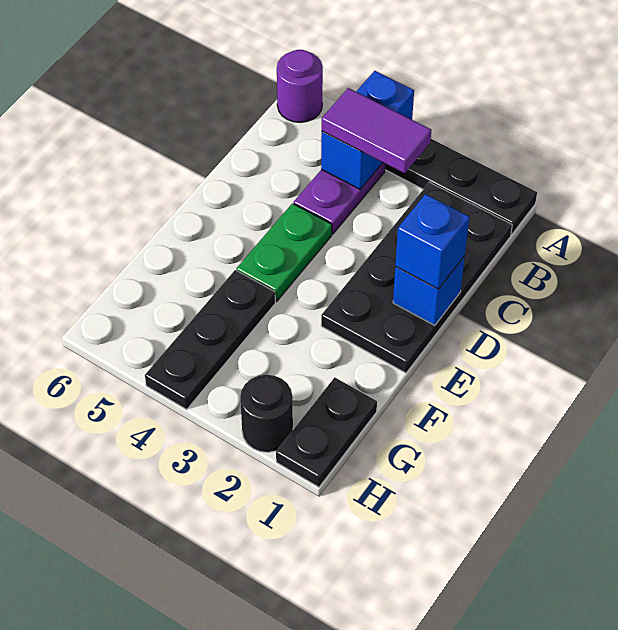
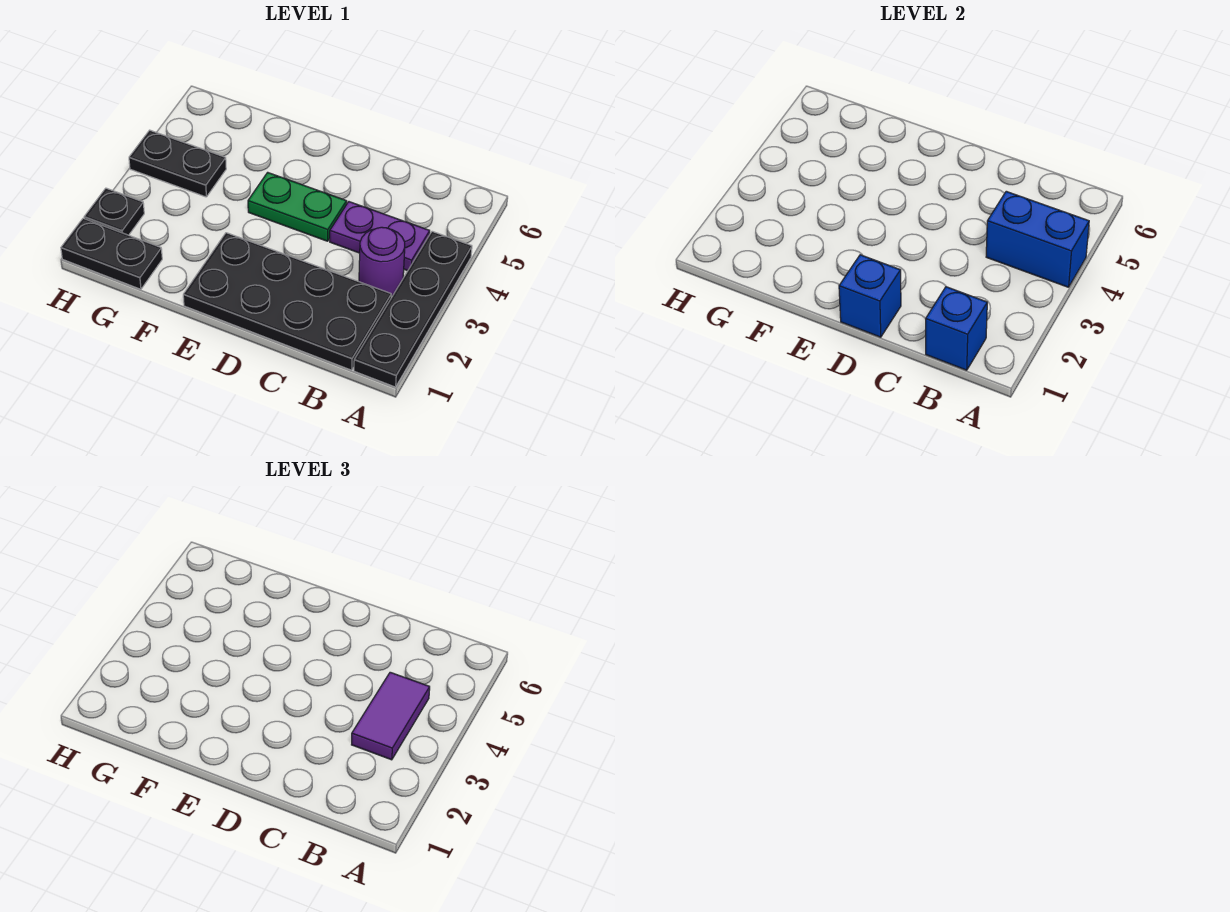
purple 1x1 round brick [277,50,323,122] -> purple 1x1 round brick moved to [359,227,405,296]
blue 1x1 brick [395,194,469,289] -> blue 1x1 brick moved to [926,287,987,370]
black 1x3 plate [145,270,275,409] -> black 1x2 plate [129,130,226,197]
black 1x1 round brick [240,375,293,452] -> black 1x1 plate [84,188,144,235]

